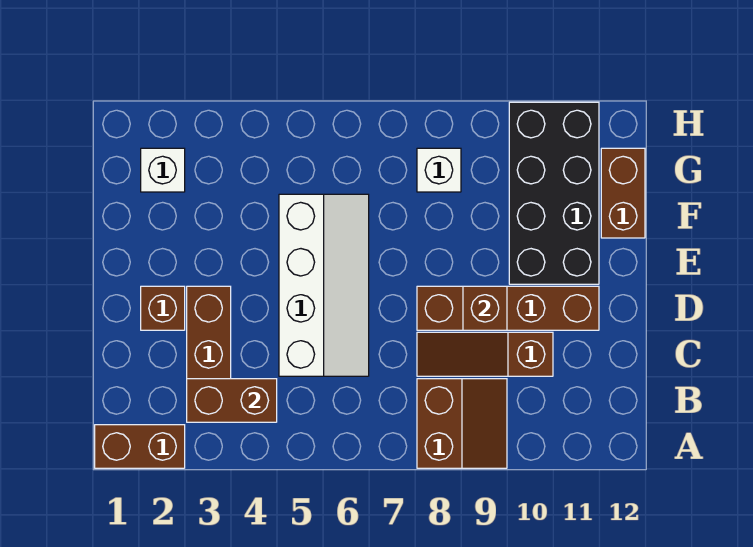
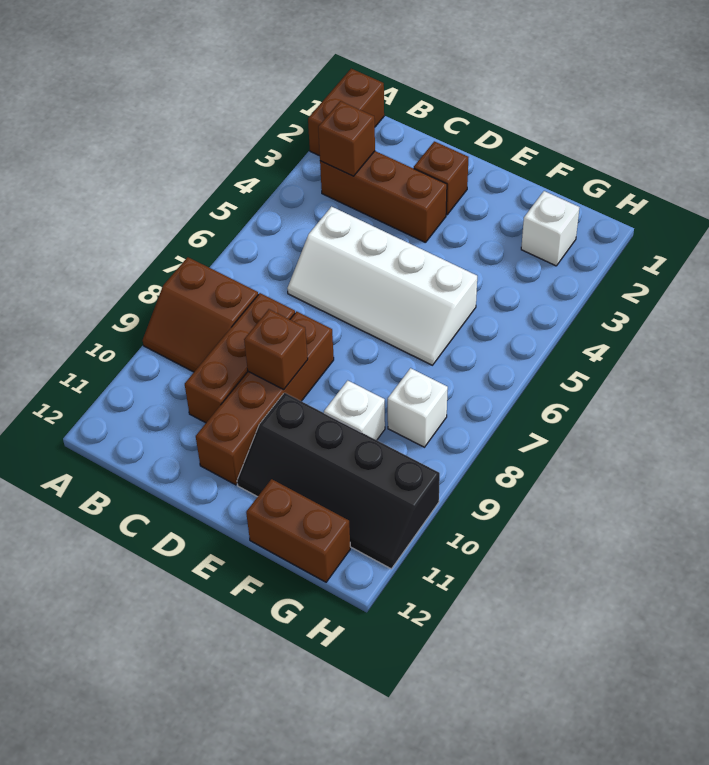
brown 1x2 brick [187,379,277,422] -> brown 1x1 brick [318,101,375,176]
brown 1x3 slope [417,332,553,376] -> brown 1x3 brick [185,293,295,423]
black 2x4 brick [509,102,599,284] -> black 2x4 slope [237,393,440,569]
none -> white 1x1 brick [324,381,385,440]

